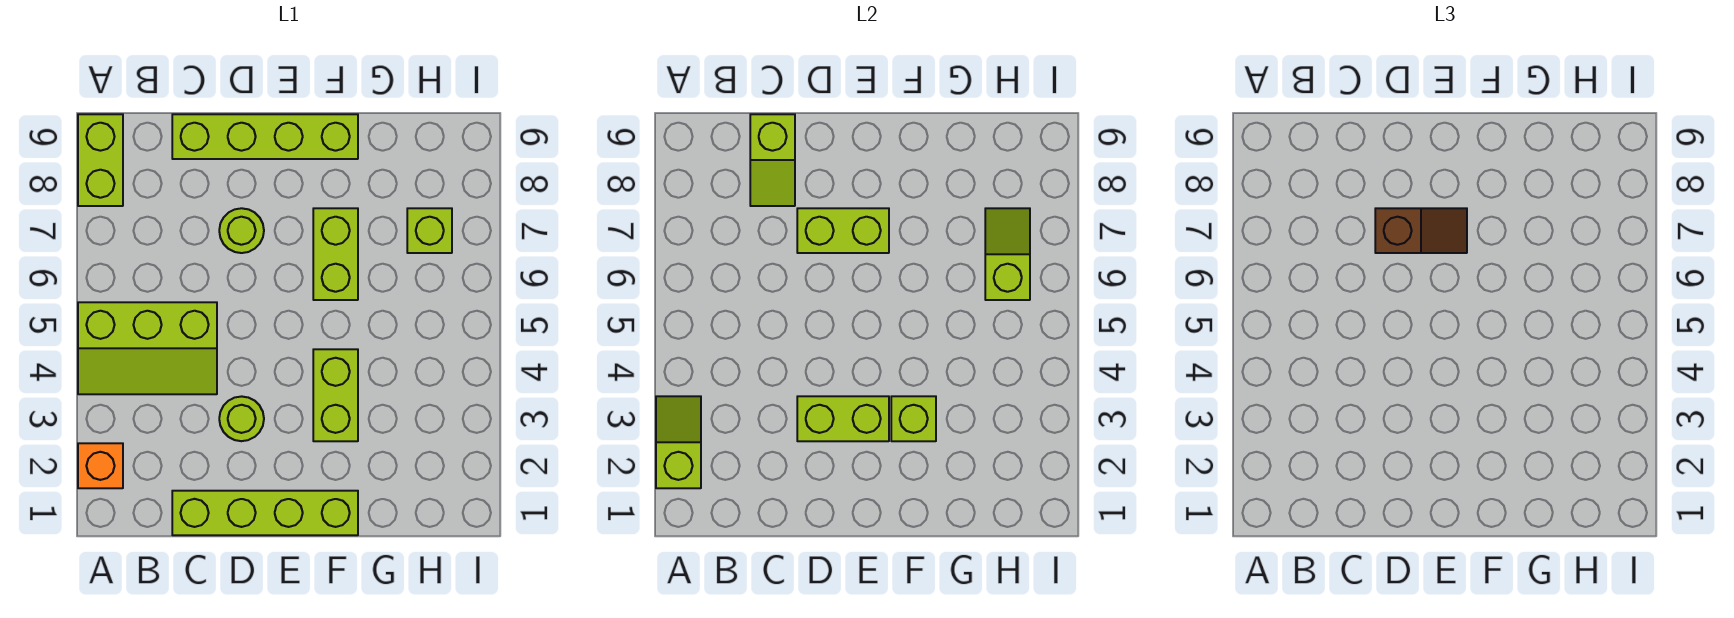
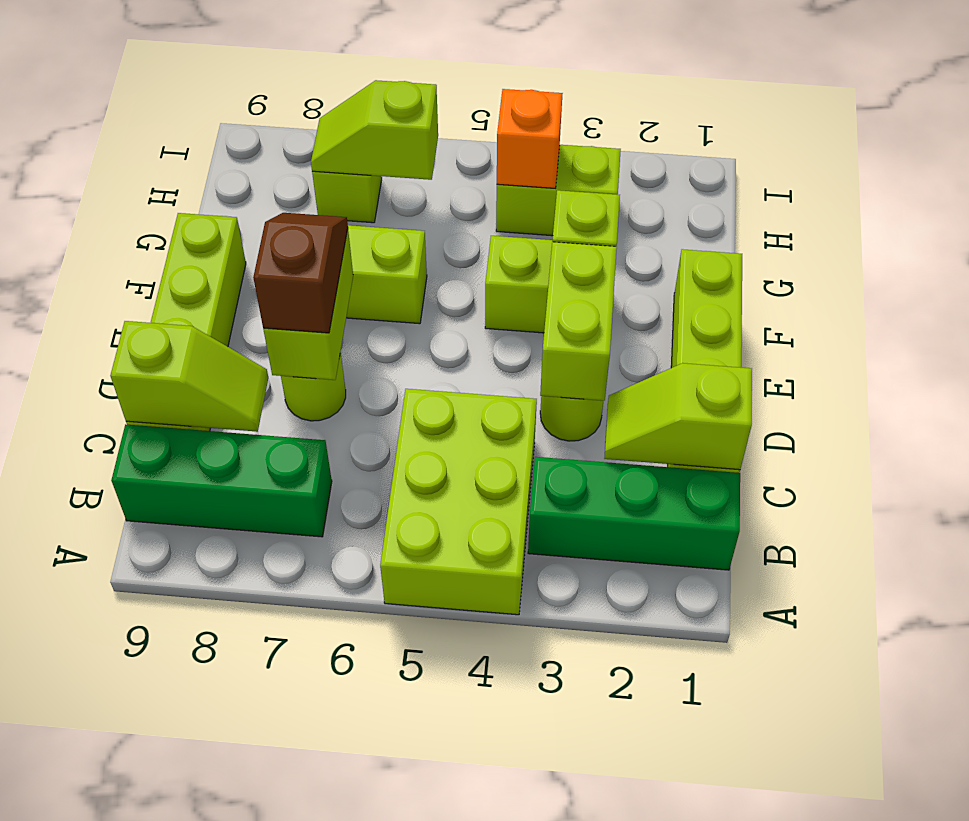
orange 1x1 brick [78,443,123,488] -> orange 1x1 brick moved to [497,89,563,188]
lime 1x2 slope [656,396,701,488] -> lime 1x2 slope moved to [604,363,752,470]
lime 2x3 slope [78,302,217,394] -> lime 2x3 brick [380,389,537,615]
lime 1x2 brick [78,114,123,206] -> lime 1x2 brick moved to [496,145,621,236]
none -> green 1x3 brick [528,457,740,570]
none -> green 1x3 brick [111,424,332,537]

